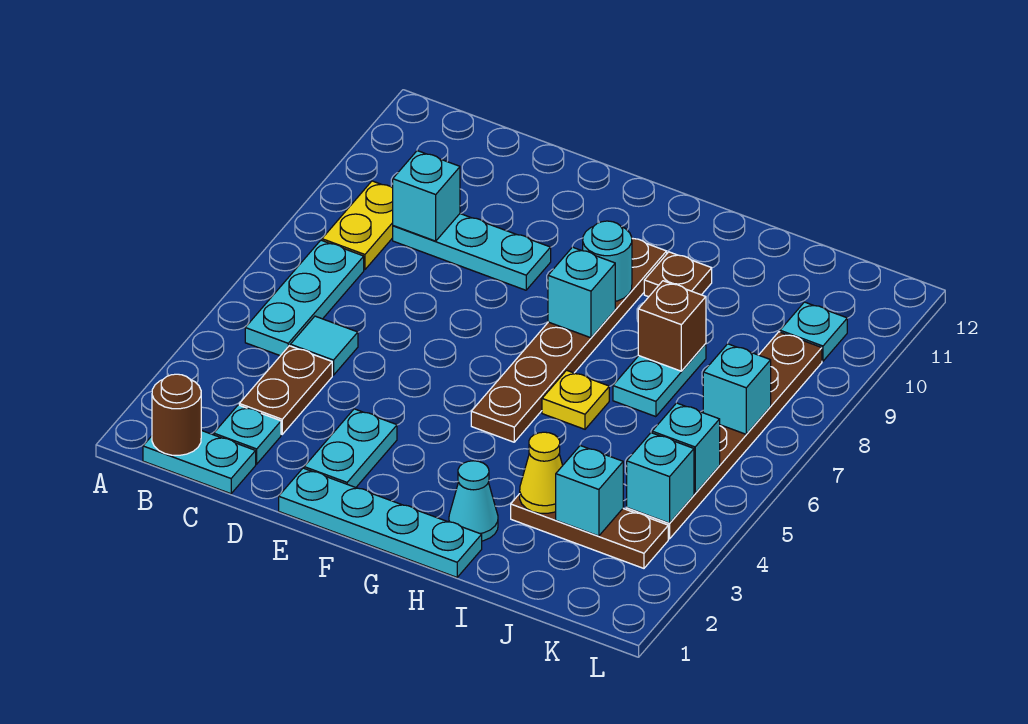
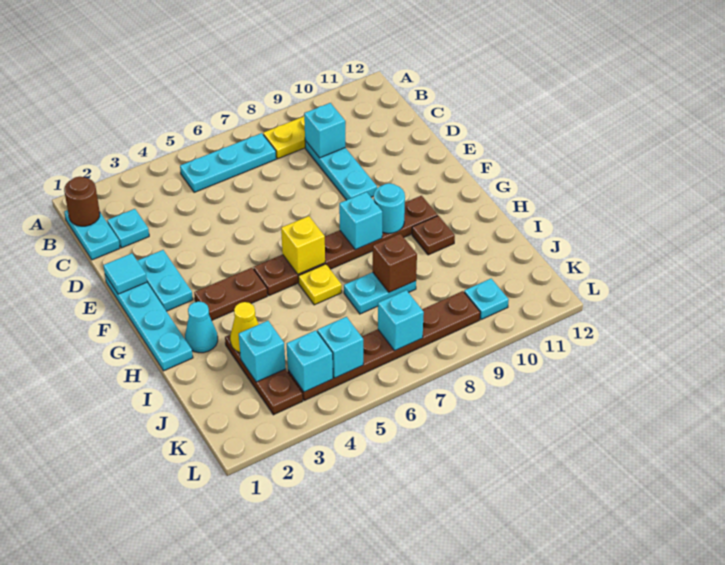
brown 1x2 plate [239,346,332,434] -> brown 1x2 plate moved to [194,268,267,320]
cyan 1x1 tile [290,316,358,375] -> cyan 1x1 tile moved to [103,253,147,294]
cyan 1x2 plate [304,409,397,488] -> cyan 1x2 plate turned to [137,250,193,311]
none -> yellow 1x1 brick [281,216,325,274]

